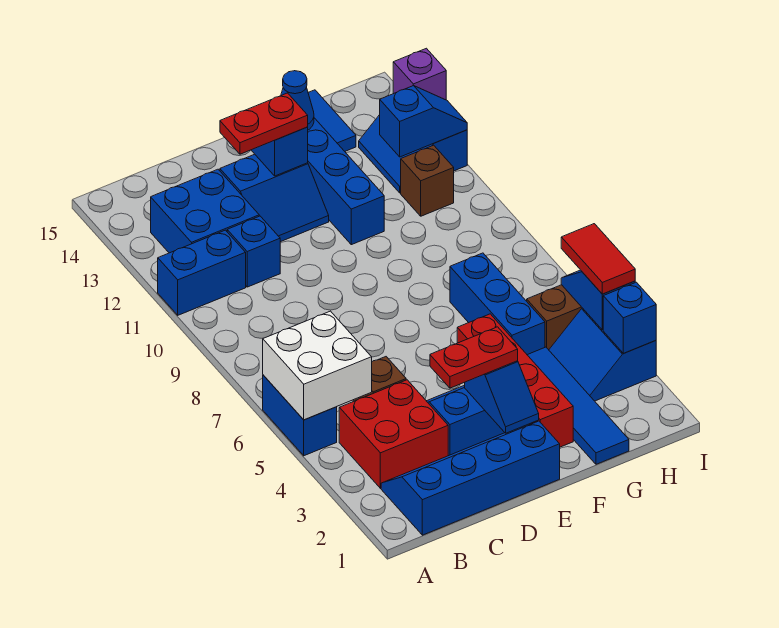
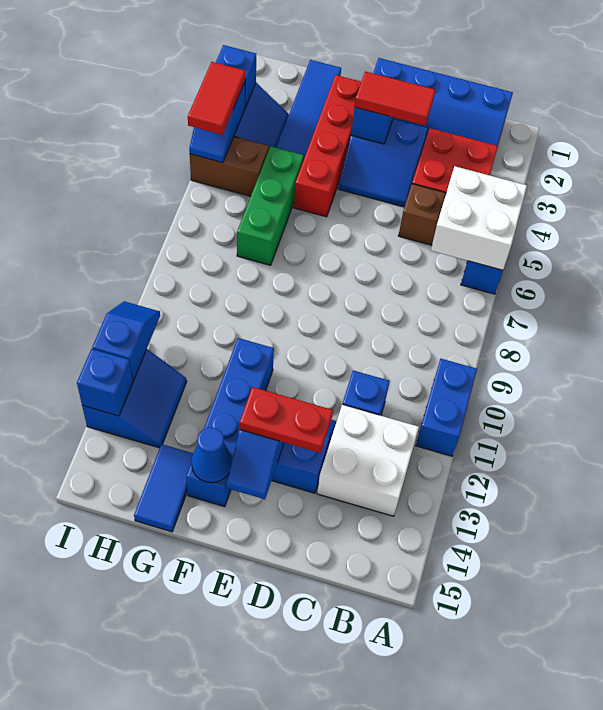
blue 1x2 brick [158,230,246,315] -> blue 1x2 brick turned to [416,359,477,456]
blue 2x2 brick [151,169,259,253] -> white 2x2 brick [317,405,419,516]
red 1x2 plate [430,327,518,388] -> red 1x2 tile [355,71,435,125]
blue 1x3 brick [450,253,545,355] -> green 1x3 brick [237,146,304,265]
brown 1x1 brick [401,145,454,216] -> none
blue 1x2 slope [380,86,467,157] -> blue 1x2 slope turned to [92,301,160,381]
purple 1x1 brick [393,48,446,100] -> blue 1x1 brick [77,349,133,416]

